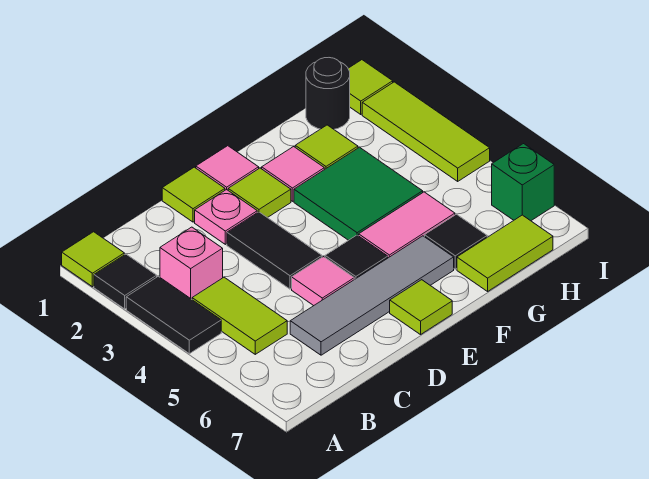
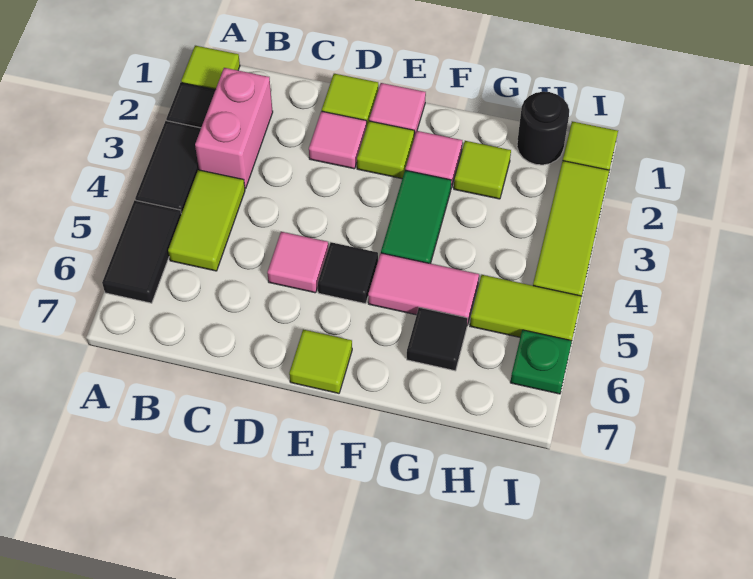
pink 1x1 brick [160,227,223,299] -> pink 1x2 brick [195,68,273,188]
grey 1x4 tile [290,236,454,355] -> none
pink 1x1 plate [195,189,257,244] -> pink 1x1 tile [309,111,366,169]
black 1x2 tile [227,212,322,289] -> black 1x2 tile moved to [102,200,181,303]
green 2x2 tile [294,147,423,240] -> green 1x2 tile [381,170,451,264]
lime 1x2 tile [457,215,553,291] -> lime 1x2 tile moved to [470,275,582,341]
green 1x1 brick [492,144,554,221] -> green 1x1 plate [510,330,572,394]

